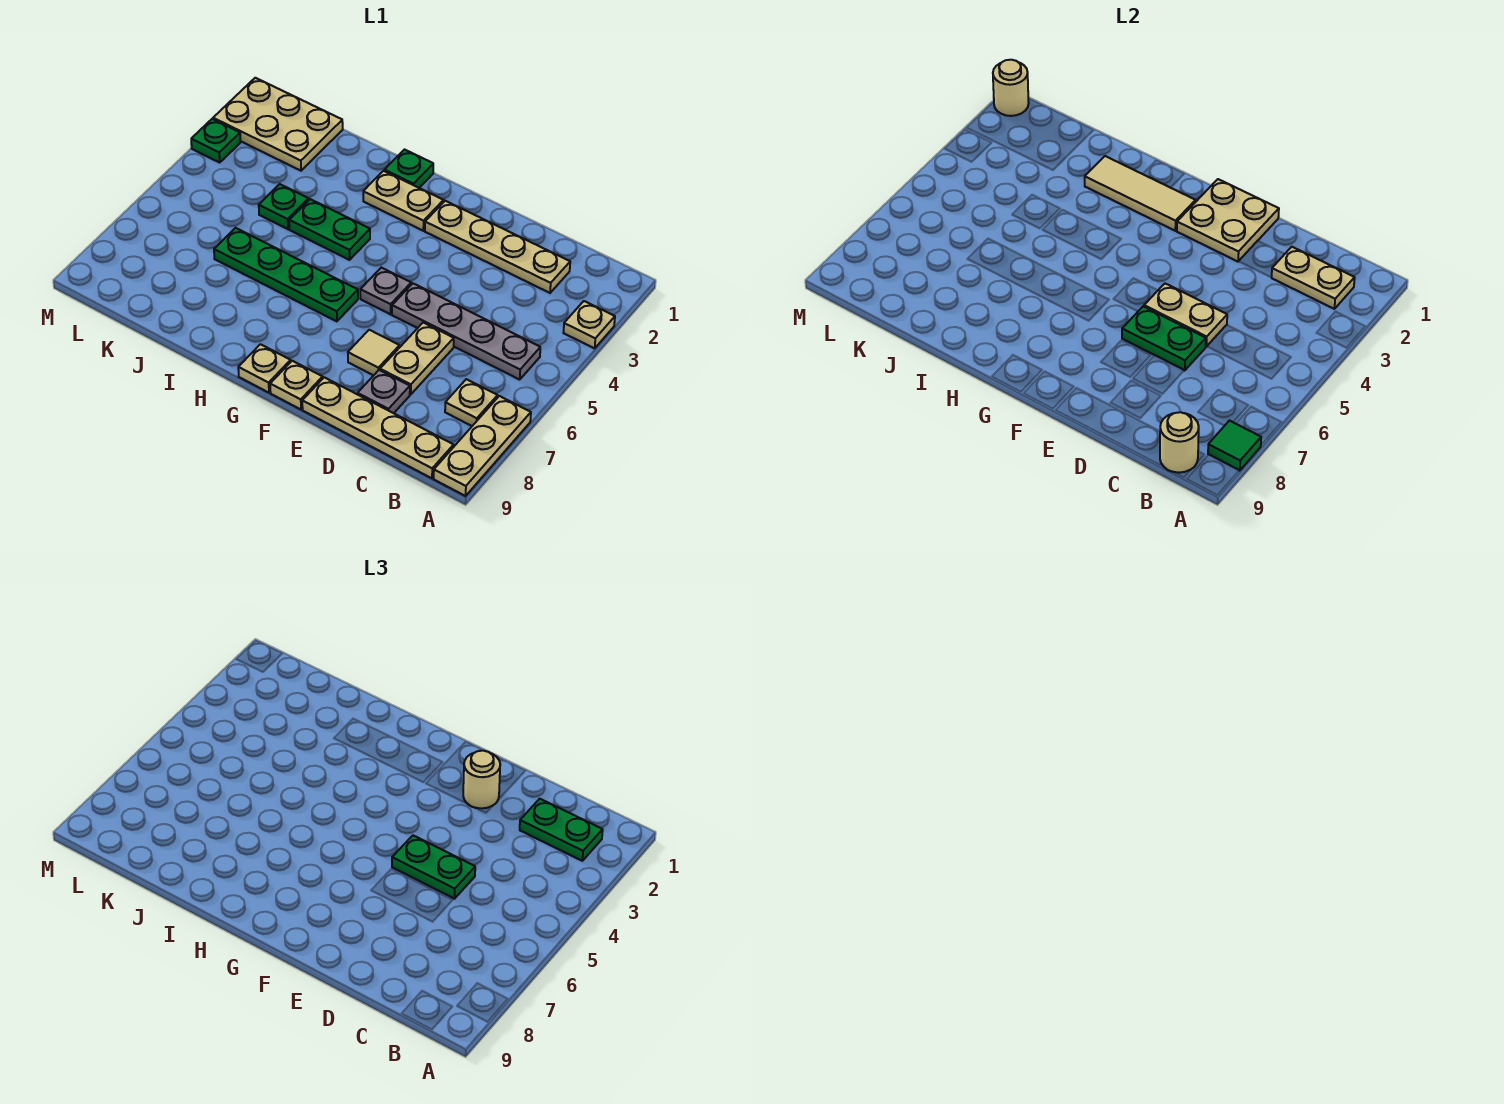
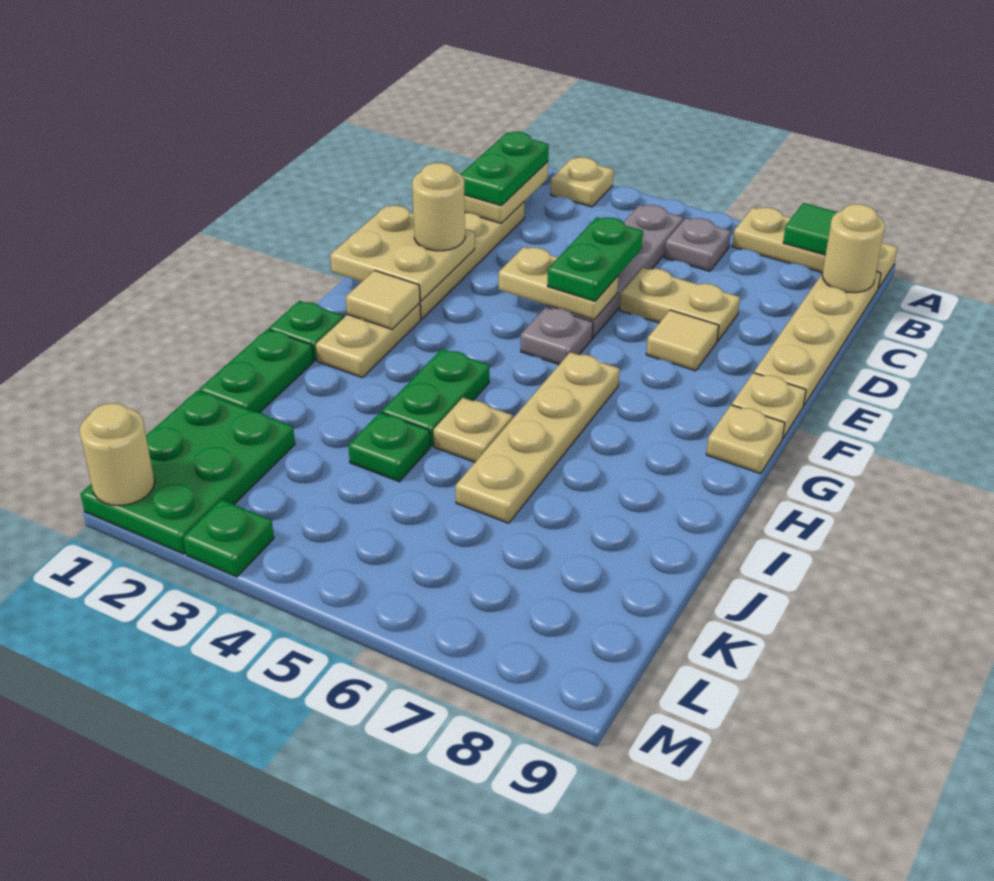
tan 1x1 plate [445,379,498,426] -> tan 1x1 plate moved to [433,398,513,462]
tan 1x2 plate [1144,284,1227,347] -> tan 1x2 plate turned to [499,247,618,320]
green 1x2 plate [1122,306,1206,370] -> green 1x2 plate moved to [199,329,313,413]
grey 1x1 plate [358,370,410,413] -> grey 1x1 plate moved to [664,218,731,271]
tan 1x3 tile [1085,156,1196,231] -> tan 1x1 tile [346,270,420,329]
green 1x4 plate [214,228,358,321] -> tan 1x4 plate [456,352,620,523]
tan 2x3 plate [213,78,343,171] -> green 2x3 plate [80,390,295,554]

